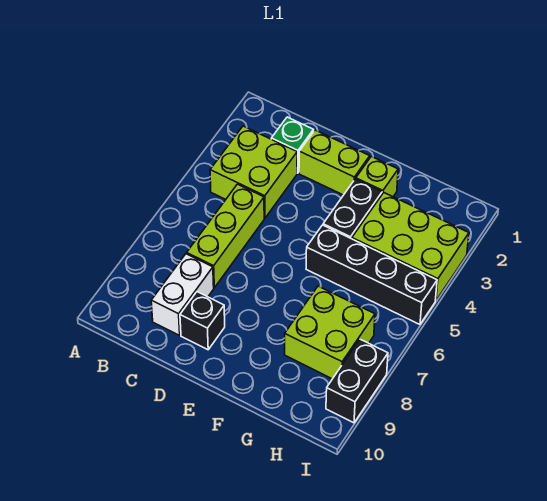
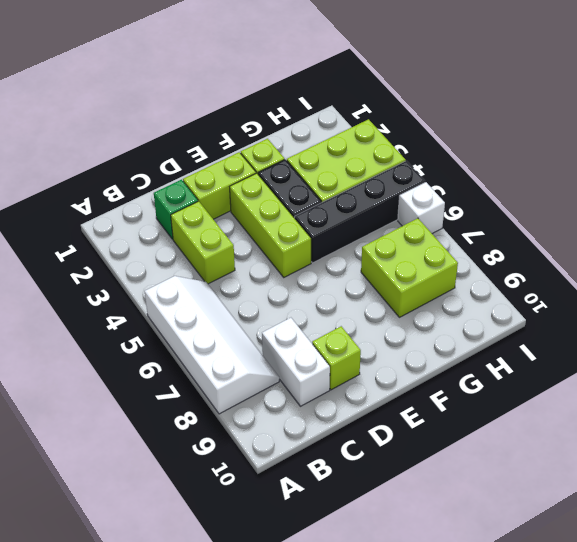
none -> white 2x4 slope [145,276,279,414]
lime 2x2 brick [210,126,297,218] -> lime 1x2 brick [171,201,235,284]
lime 1x3 brick [187,184,264,288] -> lime 1x3 brick moved to [230,173,311,277]
black 1x1 brick [180,292,225,350] -> lime 1x1 brick [312,326,361,390]
none -> white 1x1 brick [398,182,445,234]
black 1x2 brick [326,339,388,423] -> none

